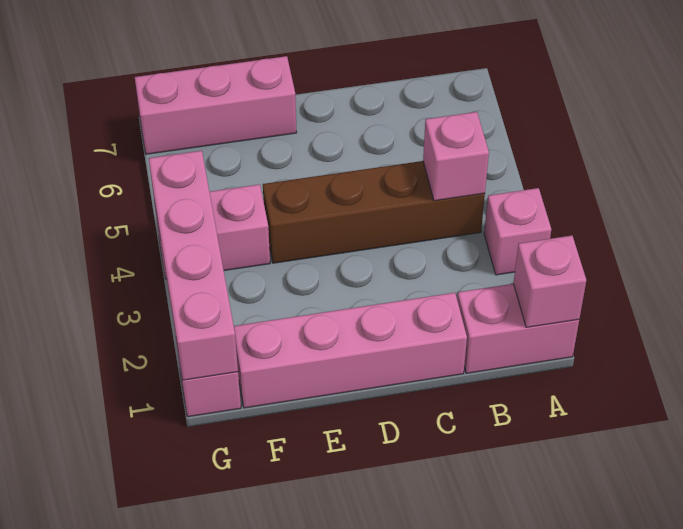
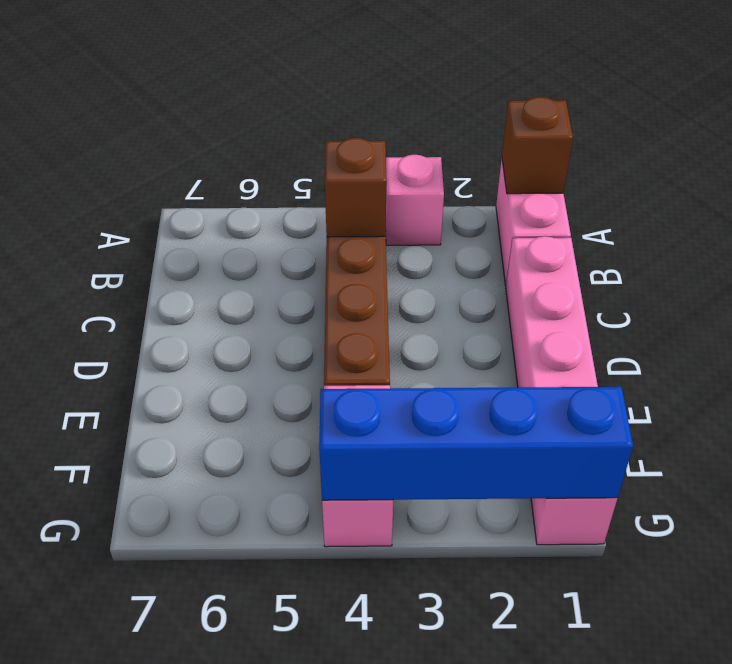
pink 1x1 brick [513,236,586,327] -> brown 1x1 brick [502,97,573,194]
pink 1x1 brick [423,112,489,201] -> brown 1x1 brick [325,138,387,237]
pink 1x3 brick [135,56,297,154] -> none
pink 1x4 brick [149,151,238,380] -> blue 1x4 brick [319,387,633,500]

